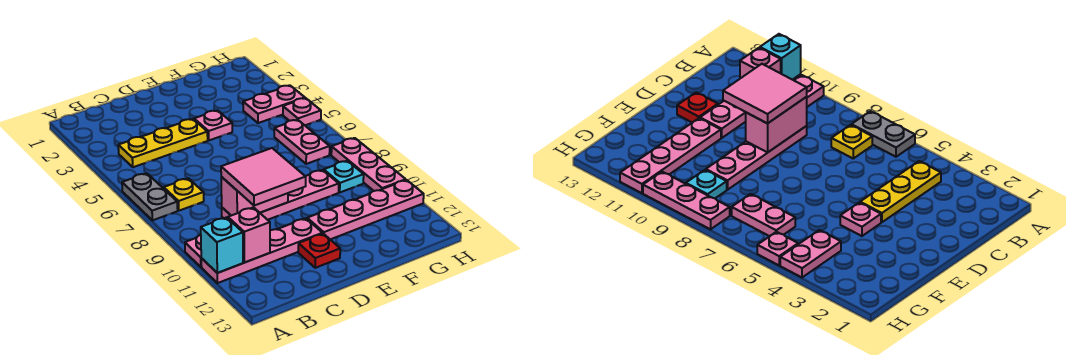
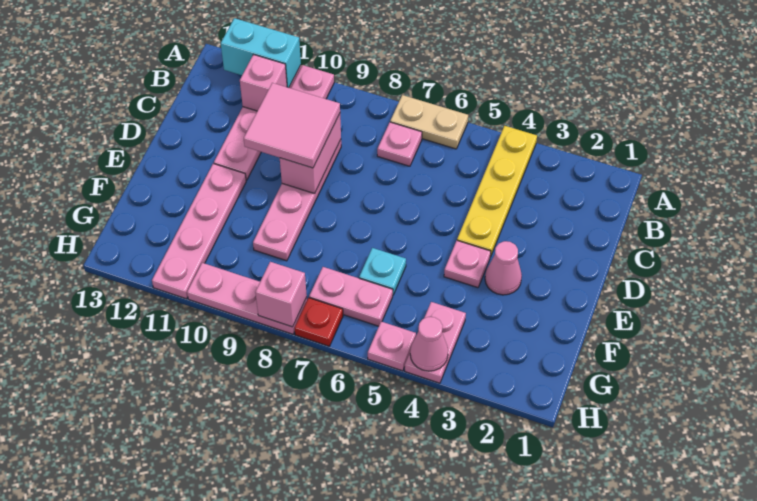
grey 1x2 plate [122,173,178,220] -> tan 1x2 plate [390,95,468,149]
cyan 1x1 brick [201,217,243,273] -> cyan 1x2 brick [221,18,301,88]
yellow 1x3 plate [118,119,208,167] -> yellow 1x4 plate [457,126,537,257]
yellow 1x1 plate [164,178,204,211] -> pink 1x1 plate [377,122,422,166]
red 1x1 plate [298,234,340,268] -> red 1x1 plate moved to [295,298,343,346]
none -> pink 1x1 cone [485,241,522,295]
cyan 1x1 plate [324,161,364,192] -> cyan 1x1 plate moved to [359,248,406,295]
none -> pink 1x1 cone [410,317,448,371]
none -> pink 1x1 brick [255,262,307,327]

